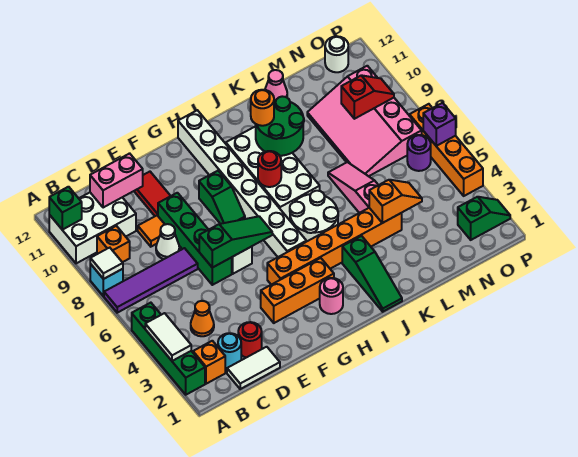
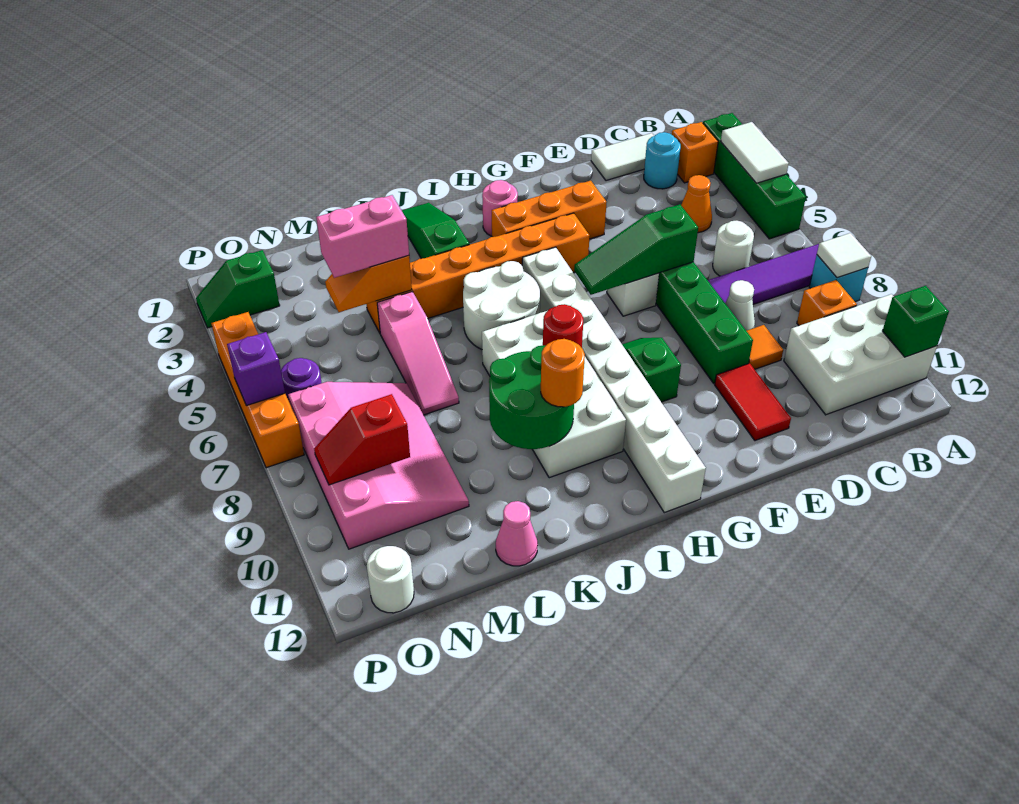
none -> white 1x1 round brick [713,221,754,276]
pink 1x2 brick [90,153,143,208] -> pink 1x2 brick moved to [316,195,409,278]
red 1x1 round brick [238,322,262,358] -> none

